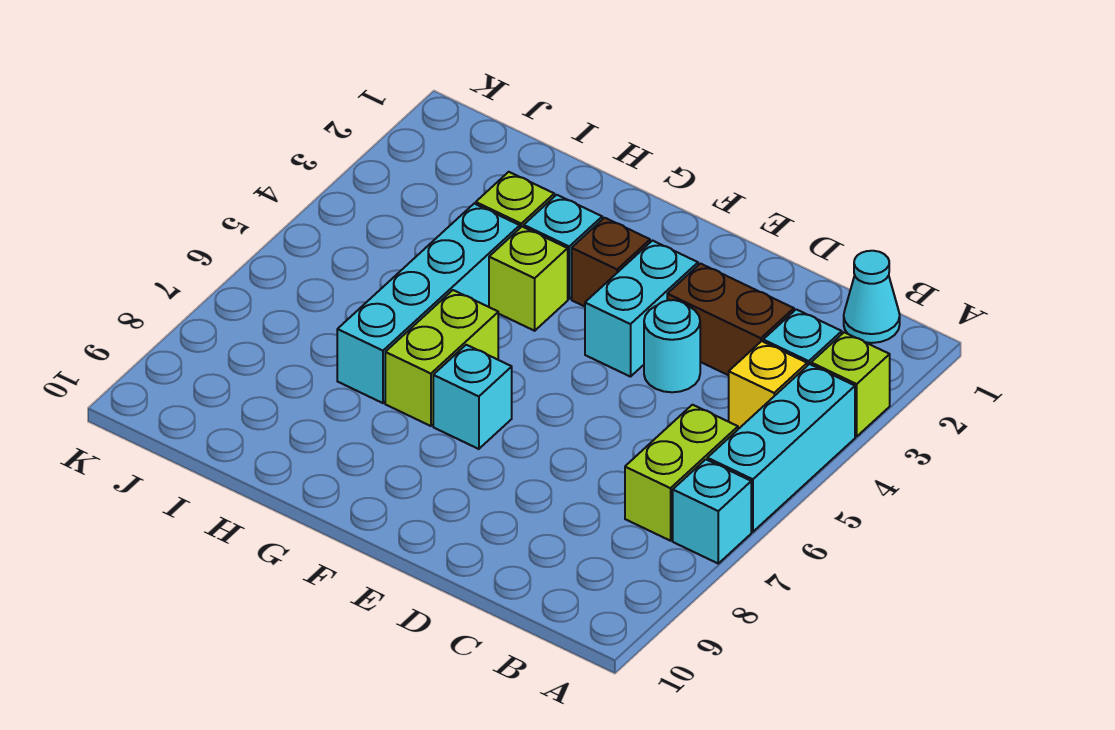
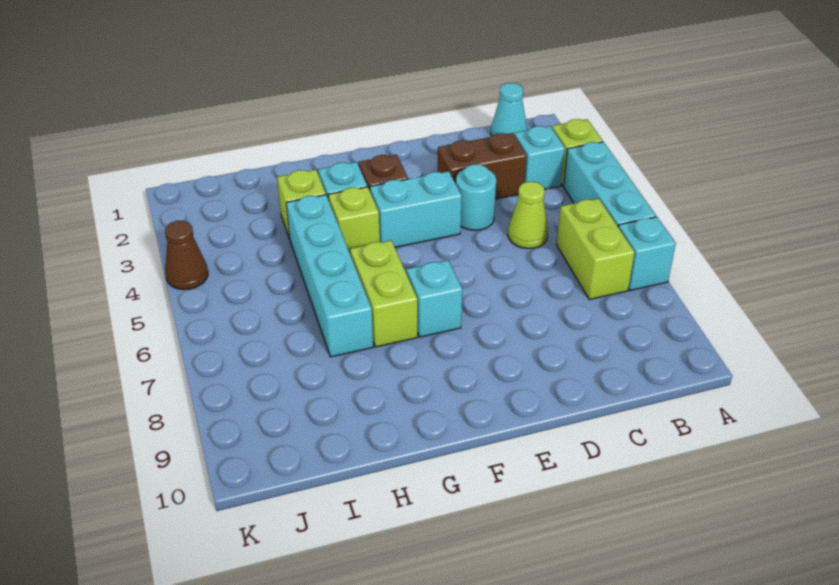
yellow 1x1 brick [729,341,807,428] -> none
none -> lime 1x1 cone [508,182,548,249]
cyan 1x2 brick [585,241,698,377] -> cyan 1x2 brick turned to [370,171,462,247]
none -> brown 1x1 cone [165,221,208,290]

